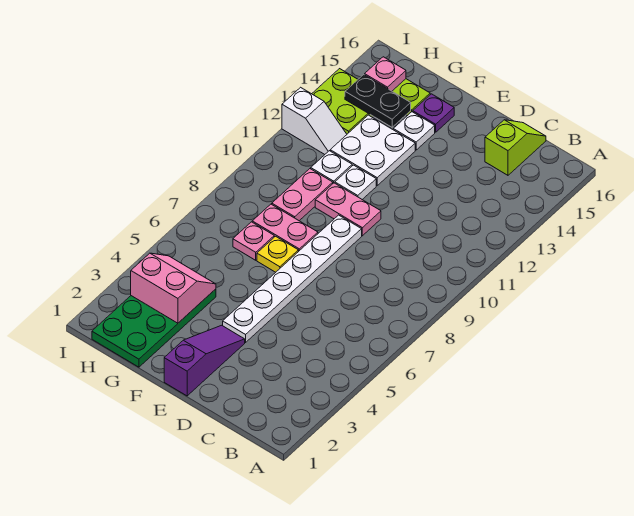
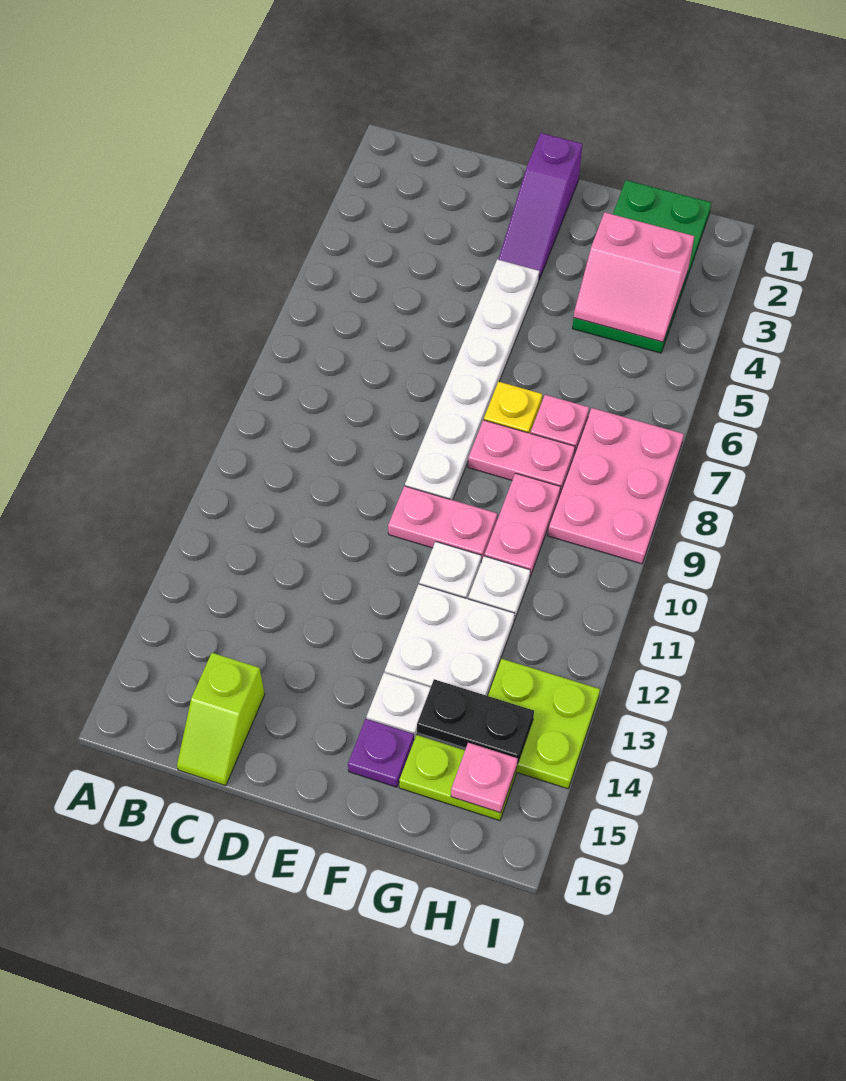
none -> pink 2x3 plate [548,408,684,564]
white 1x2 slope [282,87,347,154] -> none

